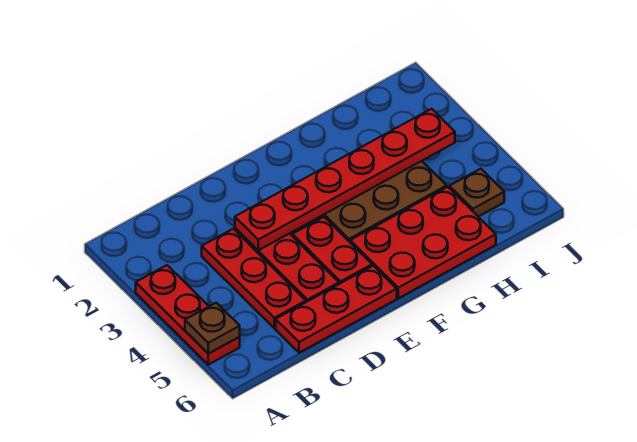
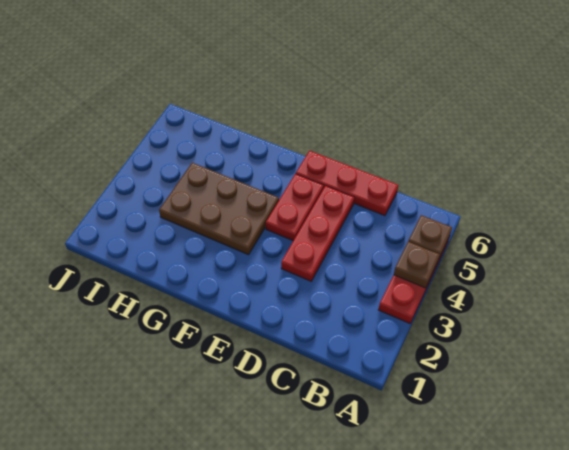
red 1x3 plate [202,229,306,328] -> none
red 1x6 plate [235,109,455,250] -> none
red 2x3 plate [350,187,496,298] -> none
brown 1x1 plate [449,169,504,217] -> brown 1x1 plate moved to [394,242,440,288]

